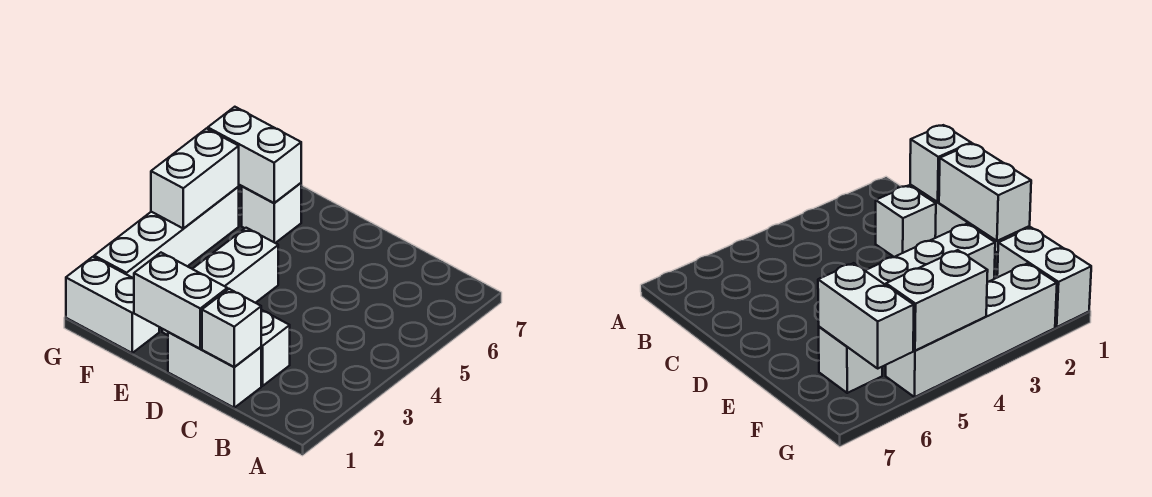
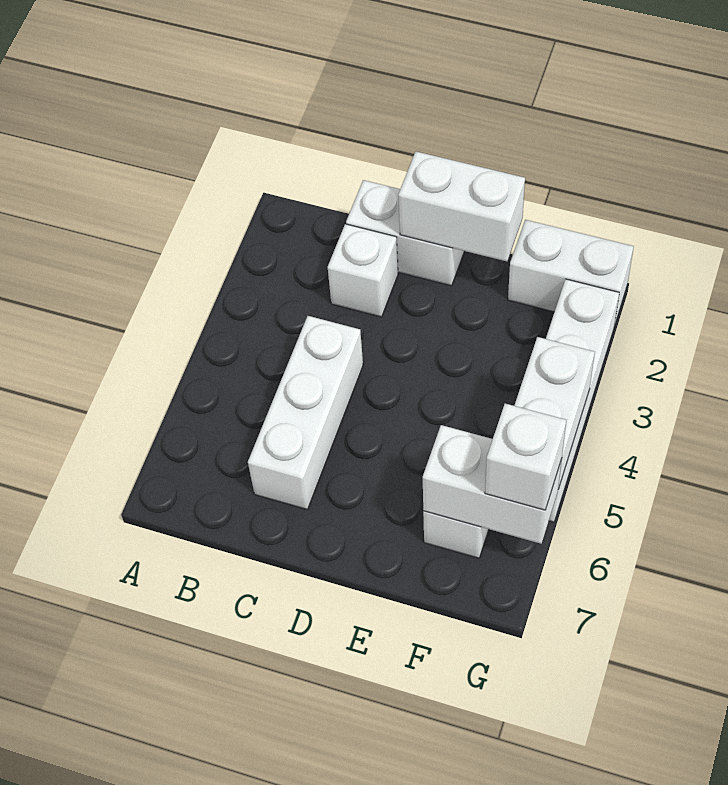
white 1x1 brick [202,289,261,367] -> white 1x1 brick moved to [485,404,566,510]
white 1x3 brick [162,228,278,335] -> white 1x3 brick moved to [248,316,363,510]

